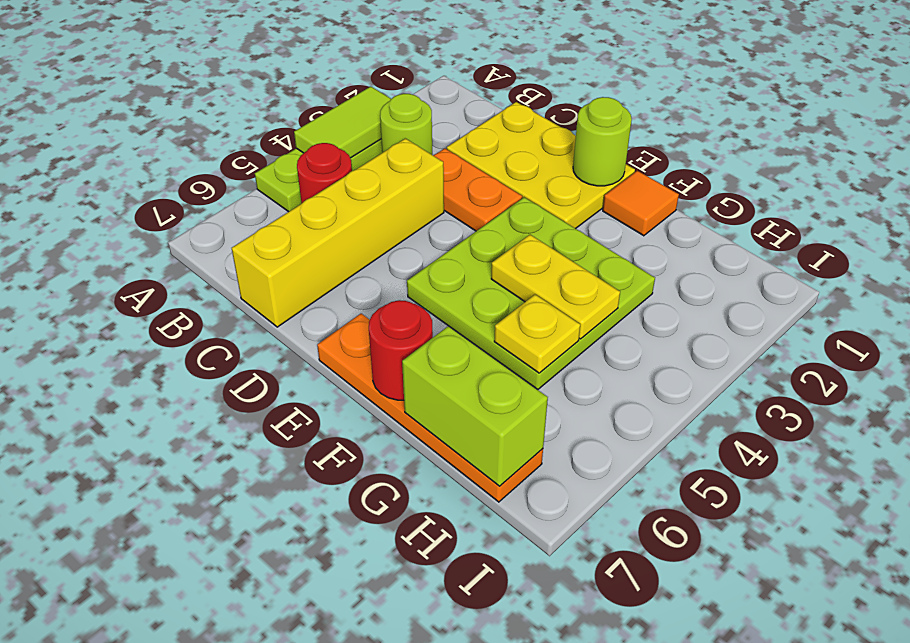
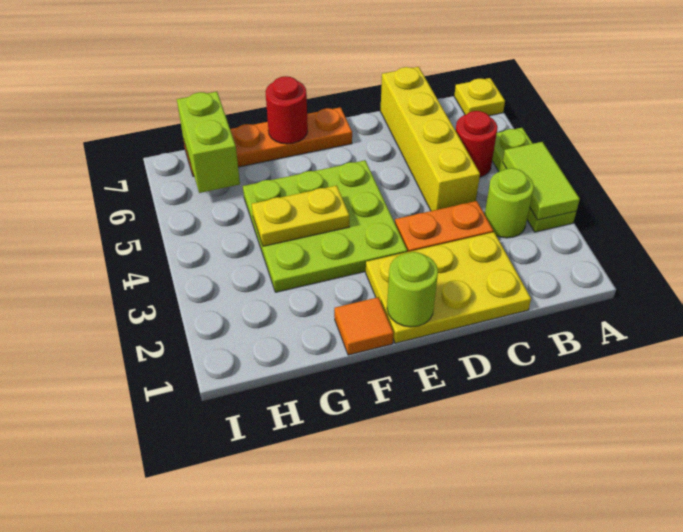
yellow 1x1 plate [494,294,580,373] -> yellow 1x1 plate moved to [454,78,505,116]
lime 1x2 brick [402,326,548,486] -> lime 1x2 brick turned to [177,92,240,193]

